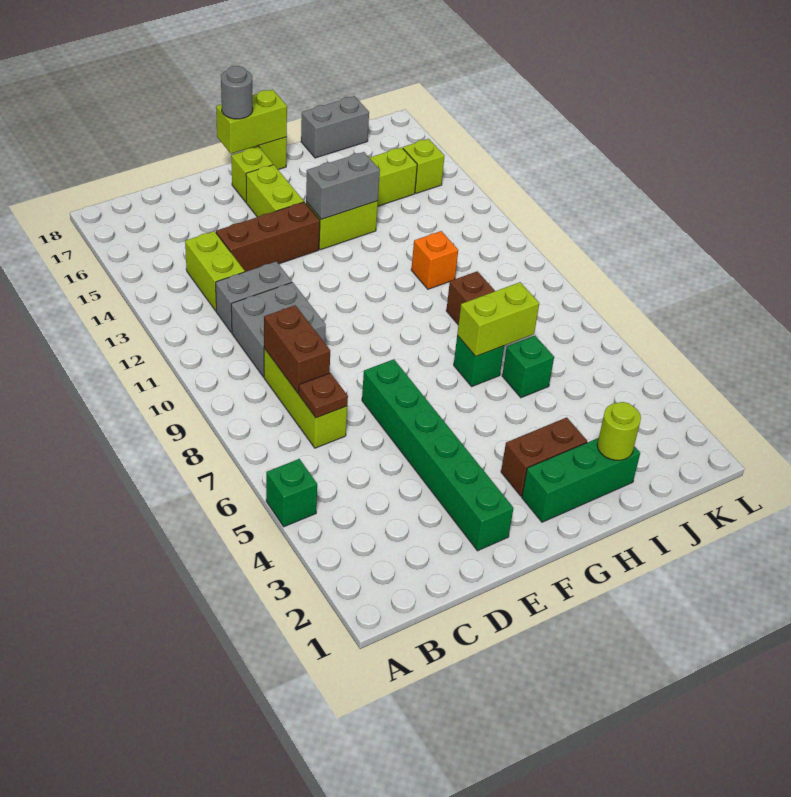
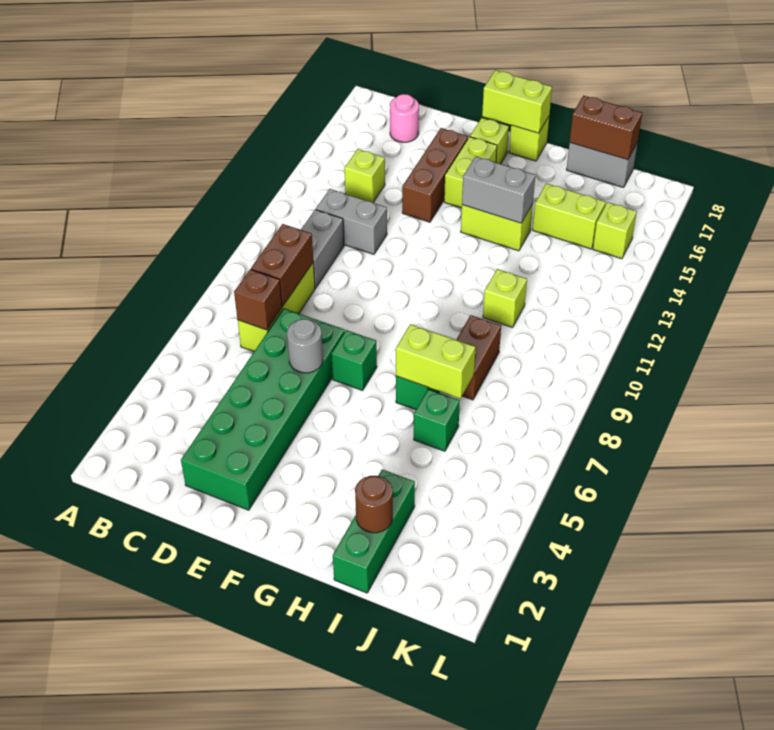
green 1x1 brick [266,459,317,527] -> green 1x1 brick moved to [331,330,377,390]
brown 1x1 plate [299,373,348,418] -> brown 1x1 brick [234,269,282,330]
grey 2x2 brick [231,282,326,377] -> grey 1x2 brick [301,210,344,288]
lime 1x2 brick [185,231,245,311] -> lime 1x1 brick [344,149,385,203]
none -> pink 1x1 round brick [390,94,419,142]
brown 1x3 brick [216,202,320,272] -> brown 1x3 brick turned to [402,128,468,222]
green 1x6 brick [362,359,514,551] -> green 2x6 brick [181,309,345,510]
grey 1x1 round brick [221,66,253,119] -> grey 1x1 round brick moved to [287,319,323,373]
green 1x3 brick [522,438,640,522] -> green 1x3 brick turned to [333,469,415,593]
brown 1x2 brick [501,417,587,496] -> brown 1x2 brick moved to [570,96,642,160]
lime 1x1 round brick [597,402,641,460] -> brown 1x1 round brick [355,476,393,533]
orange 1x1 brick [411,231,458,289] -> lime 1x1 brick [483,269,527,327]

